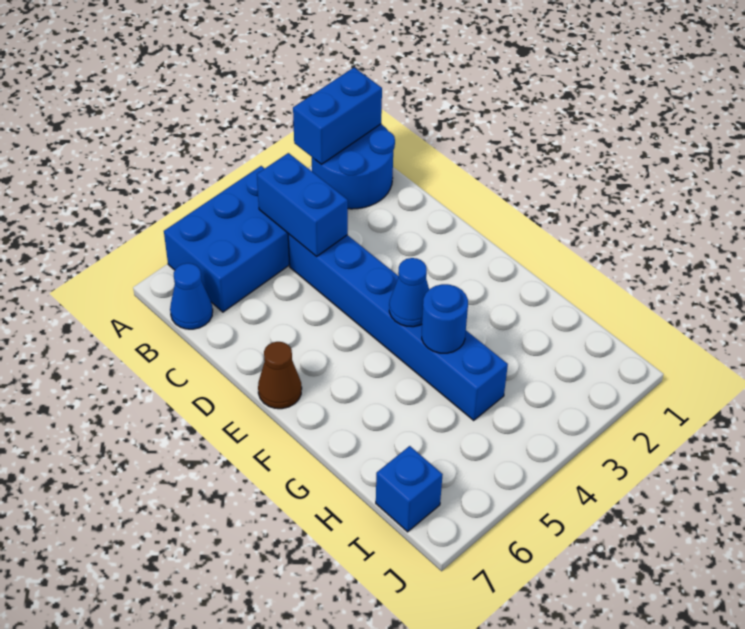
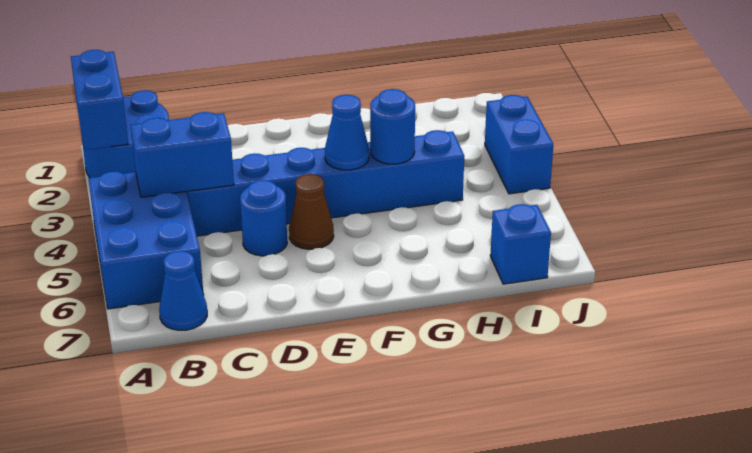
none -> blue 1x1 round brick [240,180,287,256]
brown 1x1 cone [258,342,302,409] -> brown 1x1 cone moved to [289,174,334,249]
none -> blue 1x2 brick [485,95,553,194]

